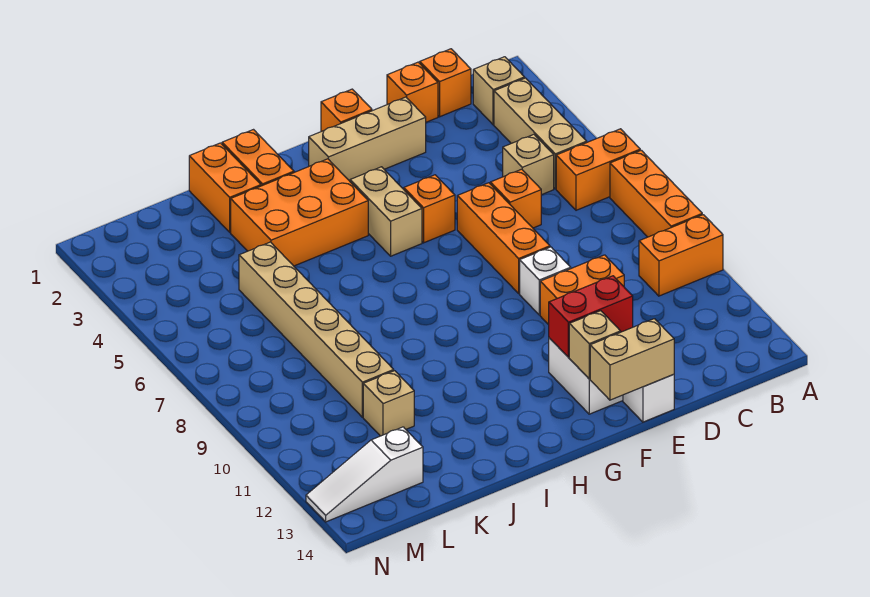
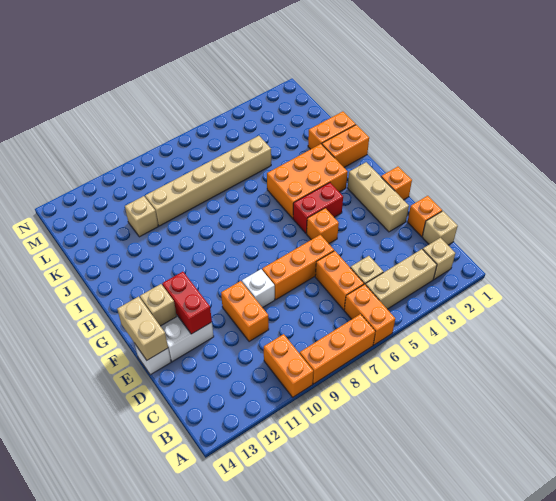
orange 1x1 brick [420,49,471,117] -> tan 1x1 brick [422,211,458,245]
orange 1x1 brick [490,169,541,228] -> orange 1x2 brick [315,251,364,310]
tan 1x2 brick [350,167,422,256] -> red 1x2 brick [293,183,343,233]
orange 2x3 brick [231,159,368,266] -> orange 2x3 brick turned to [267,144,348,218]
white 1x3 slope [306,427,423,522] -> none

